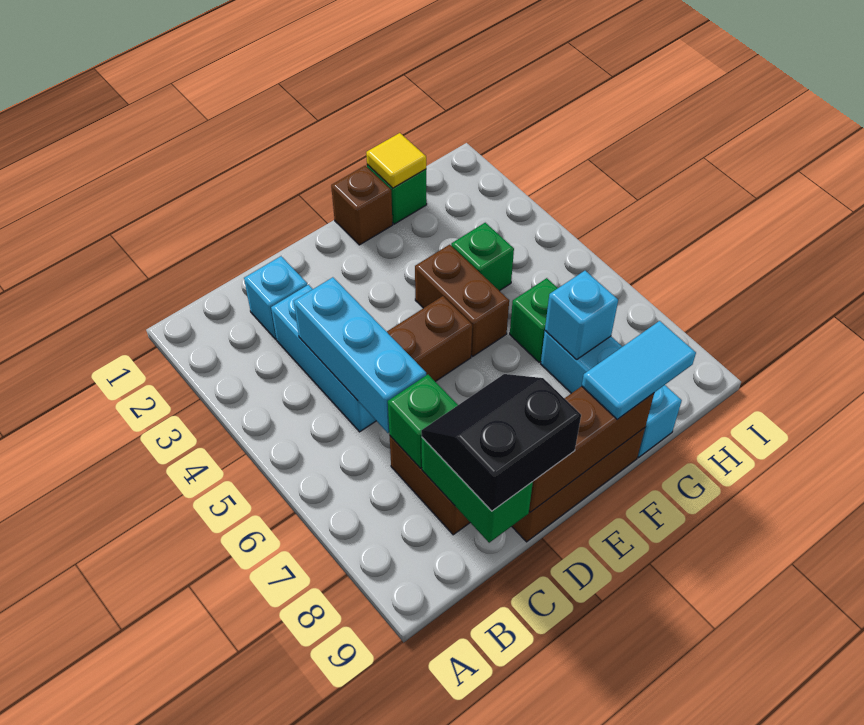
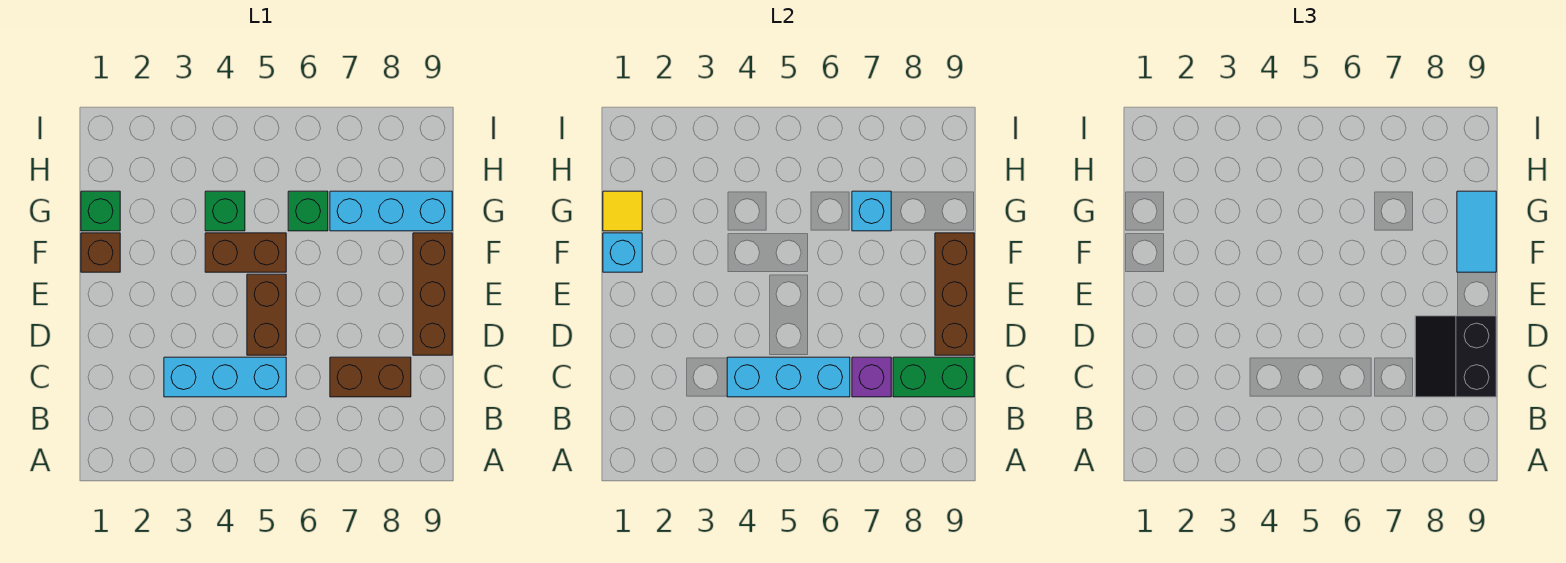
cyan 1x1 brick [244,256,307,339] -> cyan 1x1 brick moved to [603,233,642,272]
green 1x1 brick [388,375,458,468] -> purple 1x1 brick [852,357,891,397]

